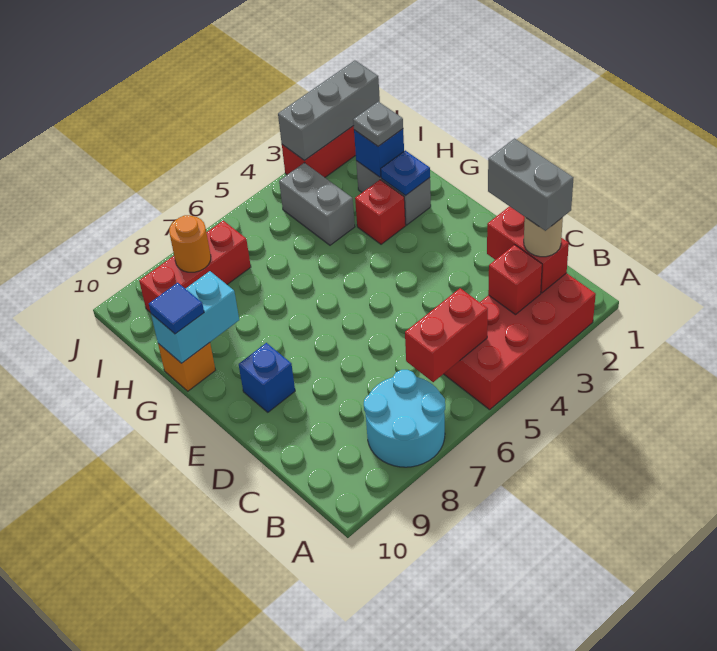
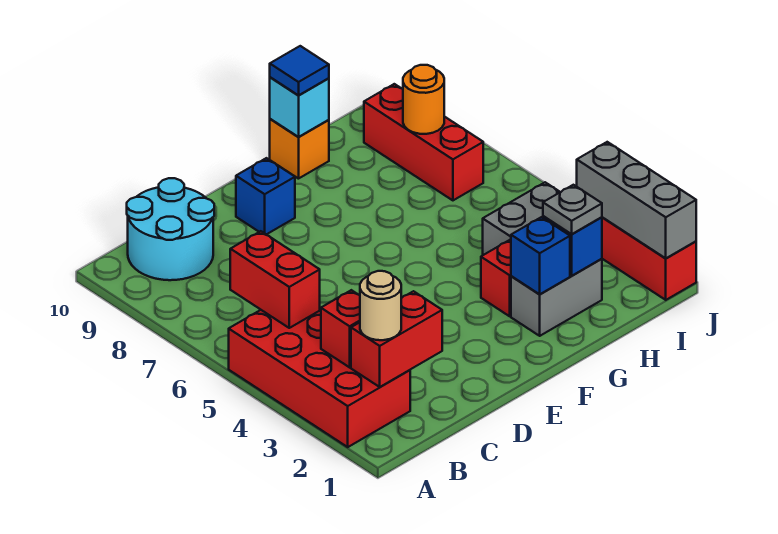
cyan 2x2 round brick [364,370,445,467] -> cyan 2x2 round brick moved to [127,178,214,280]
grey 1x2 brick [488,138,573,231] -> none
blue 1x1 plate [381,150,430,196] -> blue 1x1 brick [511,217,570,294]
cyan 1x2 brick [151,271,239,363] -> cyan 1x1 brick [270,77,329,137]

